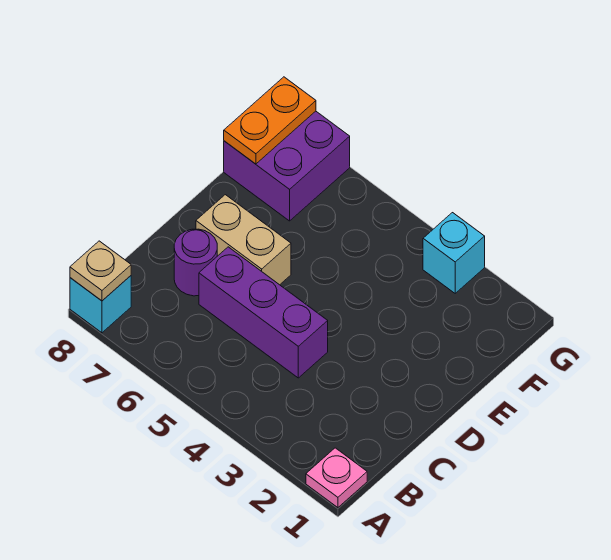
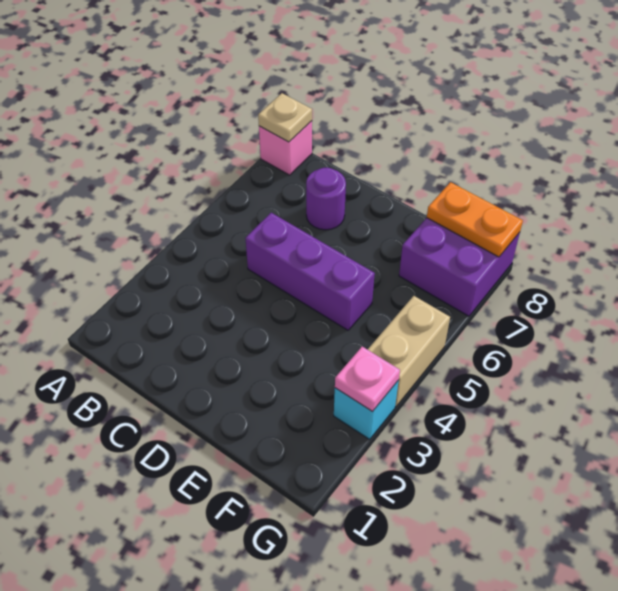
pink 1x1 plate [306,448,367,508] -> pink 1x1 plate moved to [335,347,400,412]
cyan 1x1 brick [70,276,131,333] -> pink 1x1 brick [259,121,312,175]
purple 1x3 brick [199,247,328,378] -> purple 1x3 brick turned to [245,213,375,330]
tan 1x2 brick [196,195,291,285] -> tan 1x2 brick moved to [368,296,450,407]

